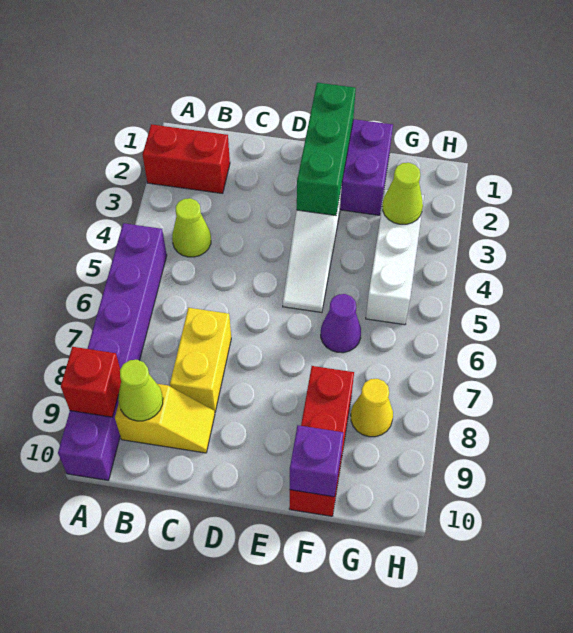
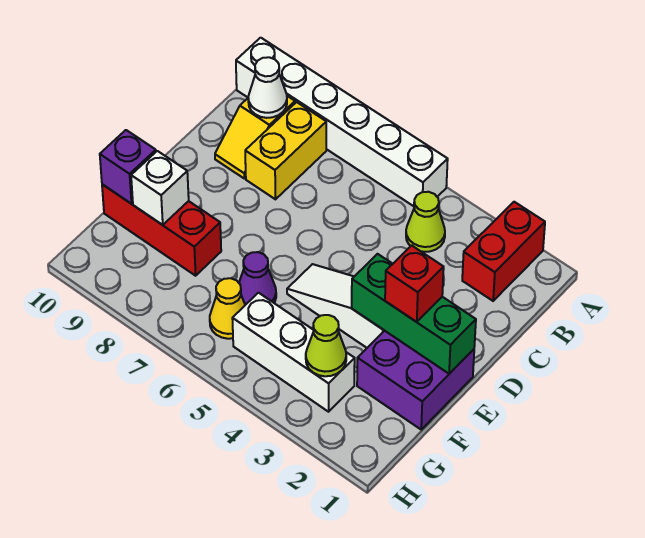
purple 1x6 brick [58,223,167,480] -> white 1x6 brick [236,38,448,206]
red 1x1 brick [61,347,121,417] -> red 1x1 brick moved to [385,245,444,322]
lime 1x1 cone [118,360,163,421] -> white 1x1 cone [248,57,287,118]
yellow 1x2 brick [170,308,231,412] -> yellow 1x2 brick turned to [245,102,326,199]
none -> white 1x1 brick [131,151,189,225]
yellow 1x1 cone [351,379,393,437] -> yellow 1x1 cone moved to [210,278,245,339]

